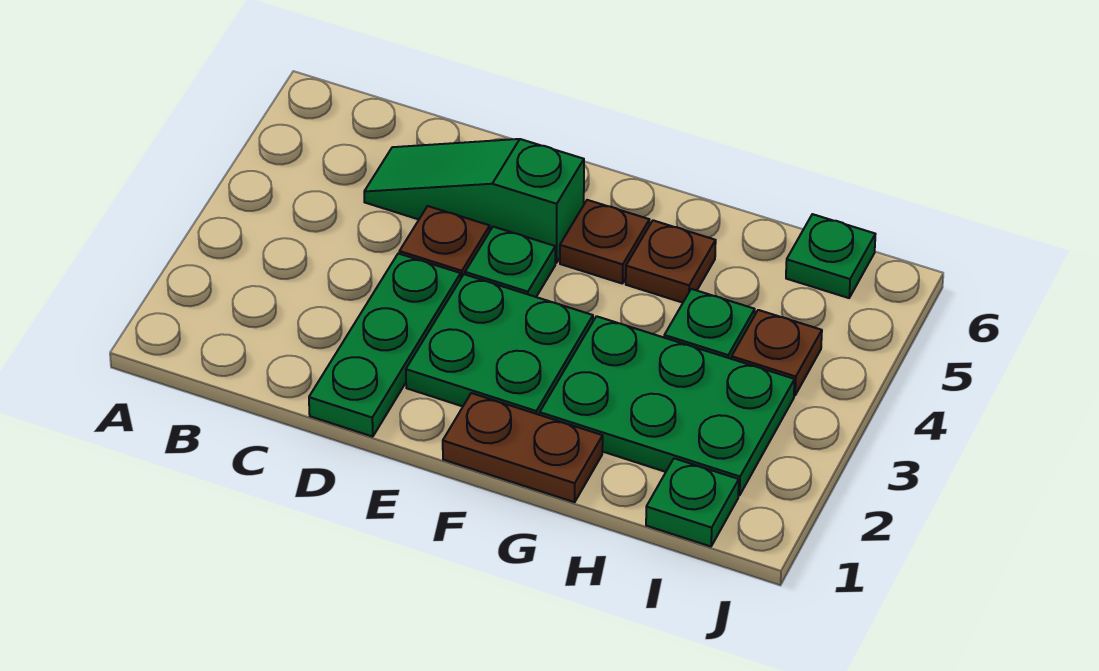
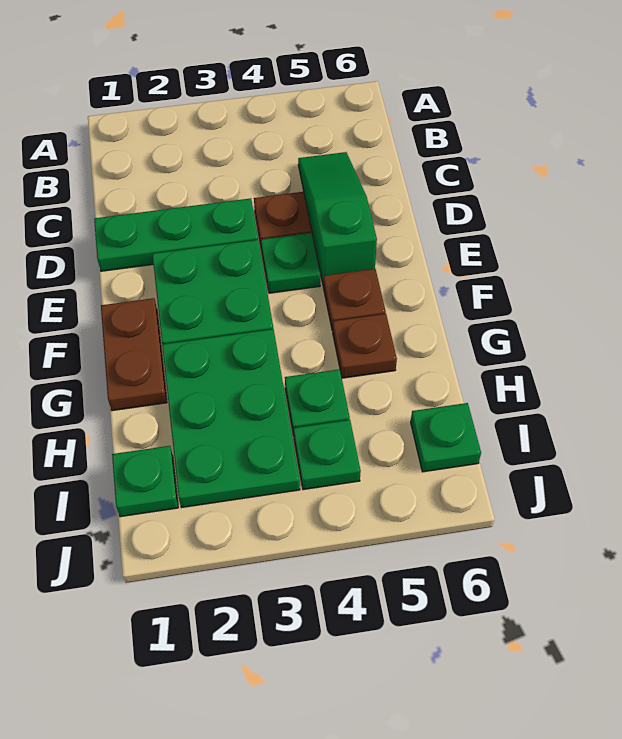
brown 1x1 plate [732,310,822,396] -> green 1x1 plate [294,420,361,490]

